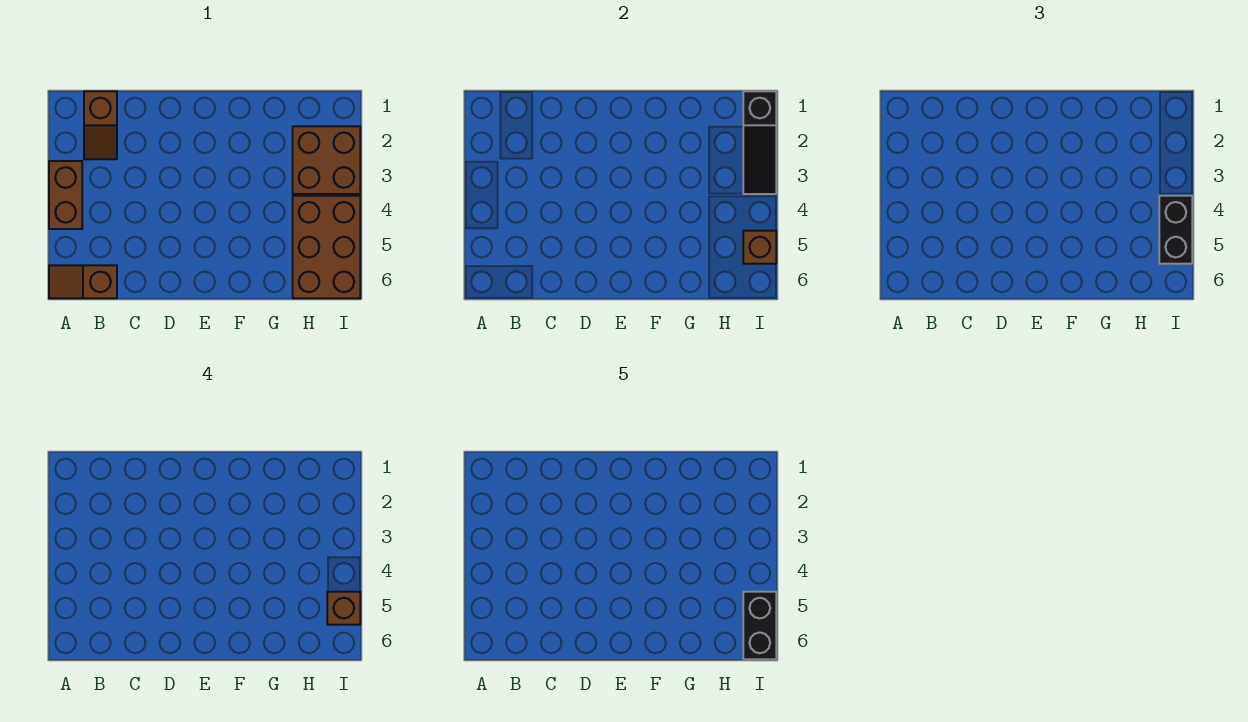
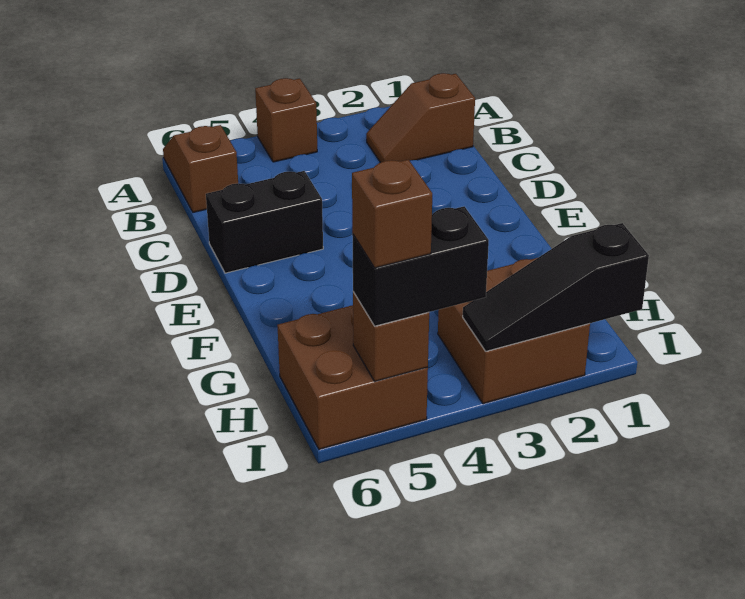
brown 1x2 brick [49,161,82,229] -> brown 1x1 brick [255,78,317,162]
brown 2x3 brick [293,196,360,298] -> brown 2x2 brick [277,305,428,449]
black 1x2 brick [743,592,776,659] -> black 1x2 brick moved to [206,171,323,273]

